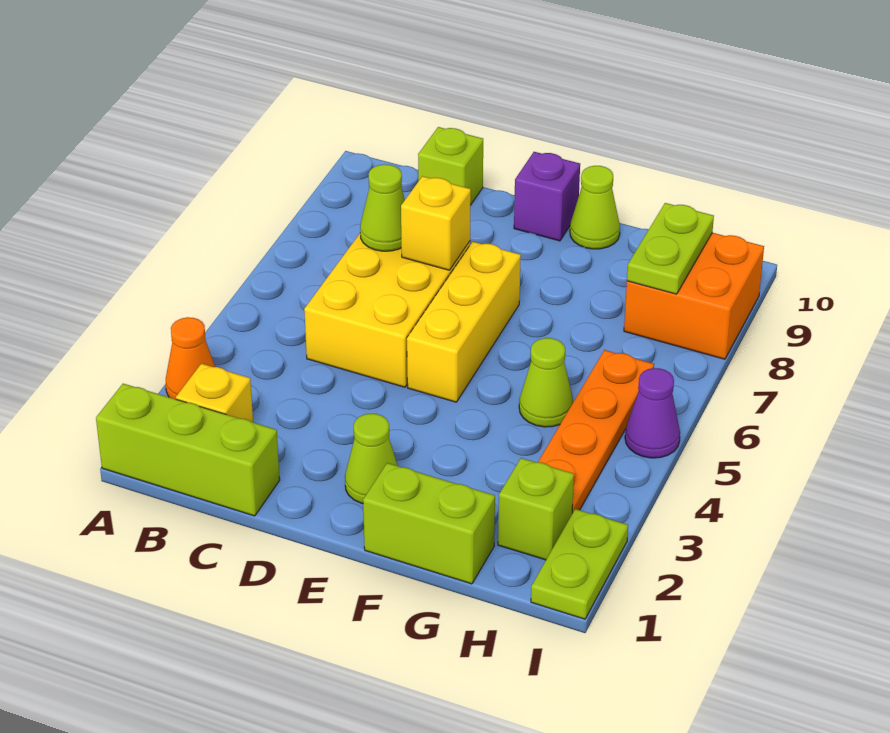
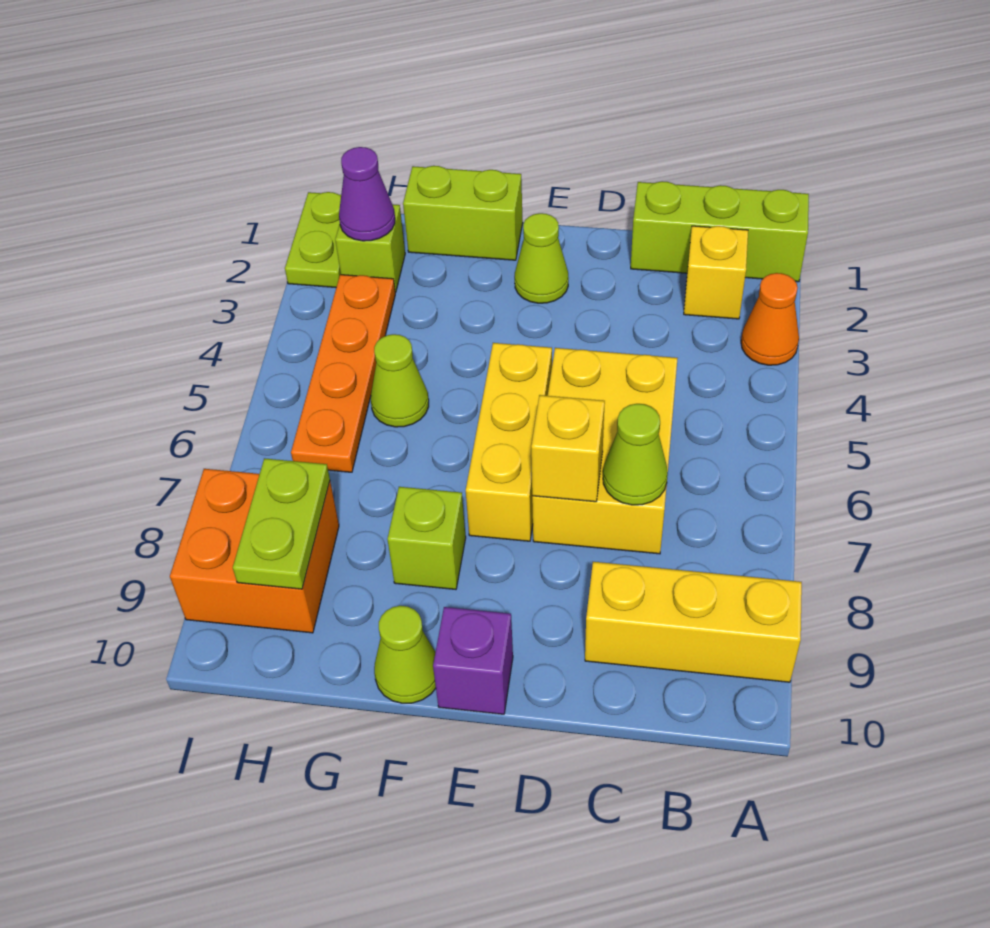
none -> yellow 1x3 brick [585,562,802,682]
lime 1x1 brick [418,127,483,205] -> lime 1x1 brick moved to [387,487,466,589]
purple 1x1 cone [625,368,680,458] -> purple 1x1 cone moved to [339,147,395,241]

